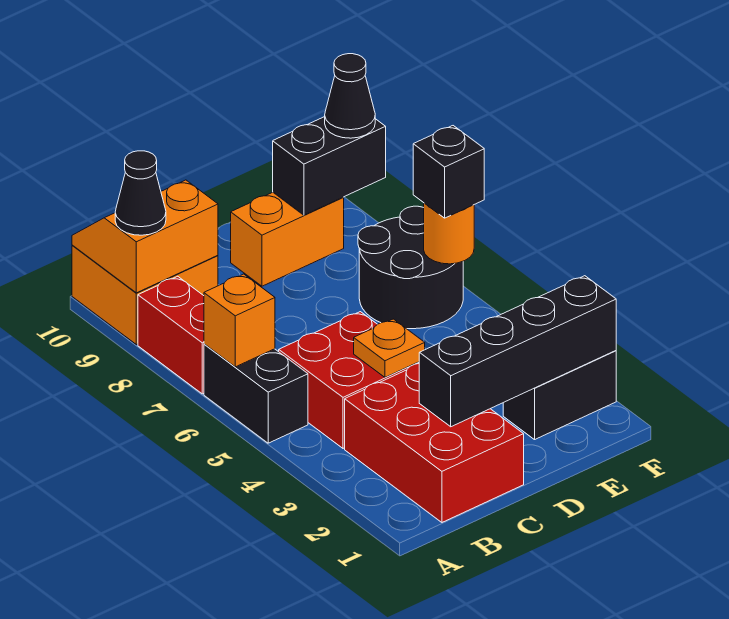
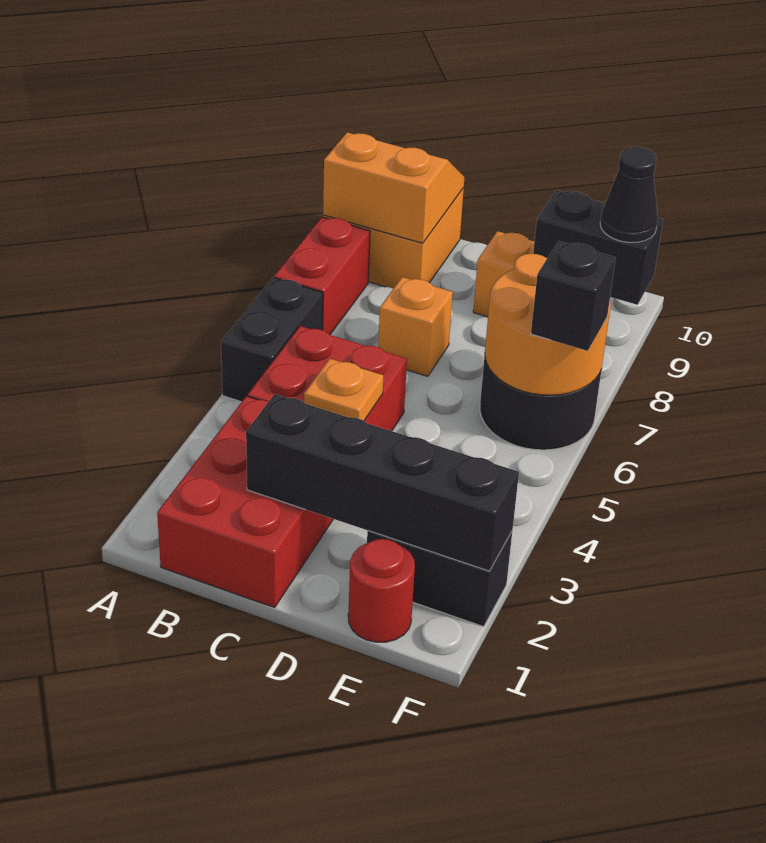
orange 1x1 brick [204,274,275,367] -> orange 1x1 brick moved to [378,277,453,376]
black 1x1 cone [115,151,166,235] -> none
none -> red 1x1 round brick [348,539,415,642]
orange 1x1 round brick [424,203,474,264] -> orange 2x2 round brick [485,254,611,395]

